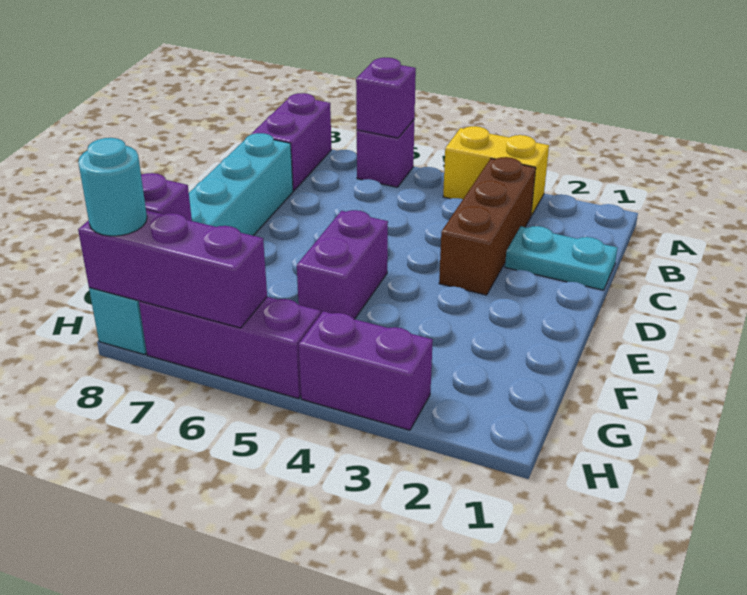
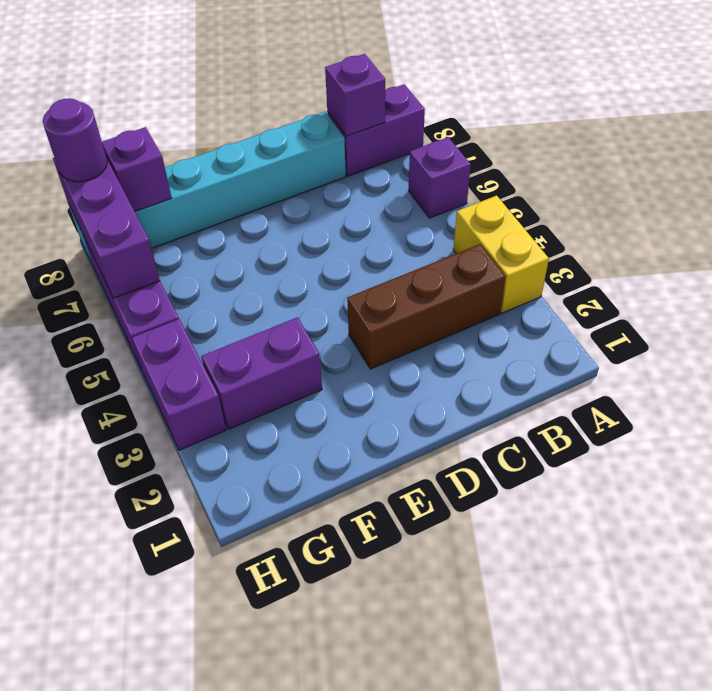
purple 1x1 brick [356,58,416,138] -> purple 1x1 brick moved to [325,54,385,136]
cyan 1x2 plate [505,226,617,290] -> none
purple 1x2 brick [297,210,388,319] -> purple 1x2 brick moved to [201,317,322,429]
cyan 1x1 round brick [78,138,147,236] -> purple 1x1 round brick [43,98,107,182]

